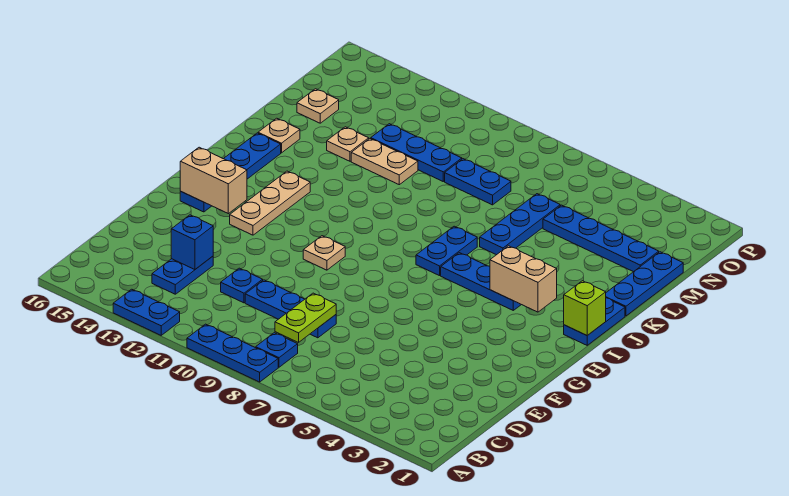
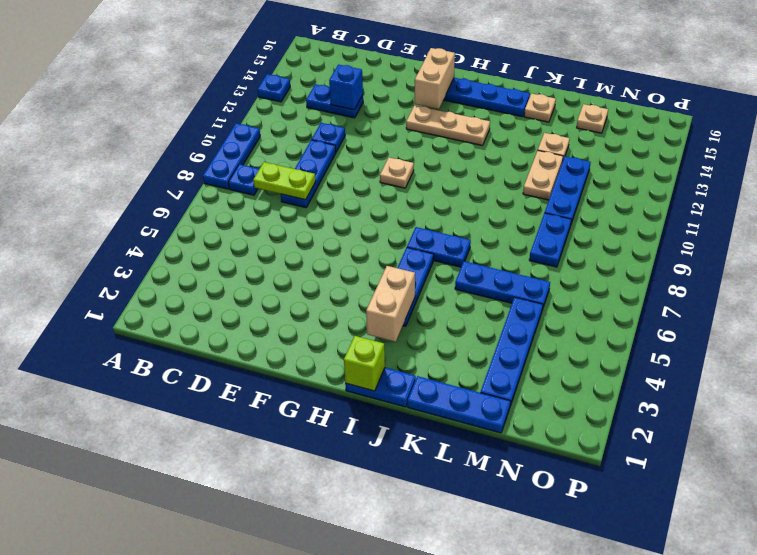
blue 1x2 plate [113,289,180,335] -> blue 1x1 plate [257,74,290,102]

